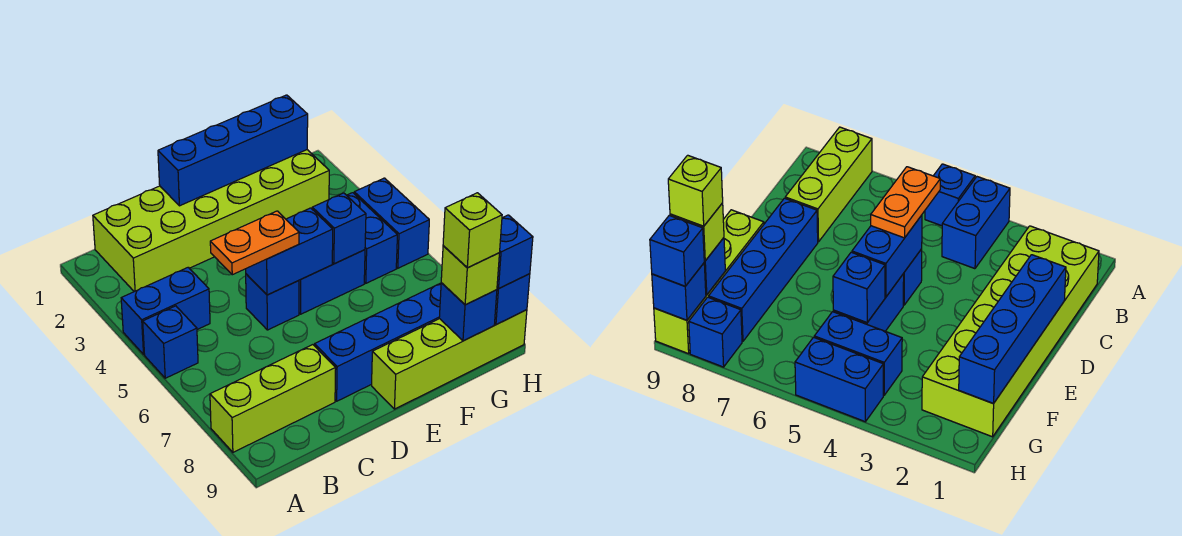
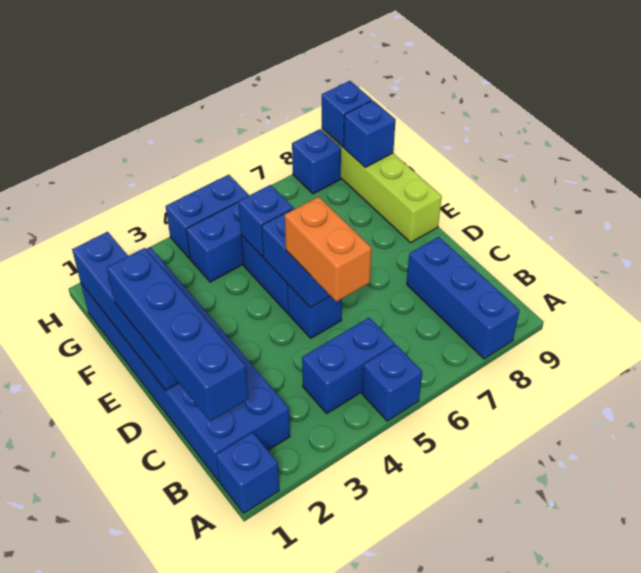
blue 1x2 brick [121,267,210,354] -> blue 1x2 brick turned to [302,318,395,413]
lime 1x3 brick [210,345,336,452] -> blue 1x3 brick [407,237,520,359]
lime 2x6 brick [93,150,329,292] -> blue 2x6 brick [81,247,290,481]
orange 1x2 plate [210,211,299,275] -> orange 1x2 brick [285,197,372,302]
blue 1x4 brick [314,283,441,401] -> blue 1x4 brick moved to [107,248,249,422]
lime 1x1 brick [441,246,499,305] -> none
lime 1x1 brick [443,193,502,268] -> none
blue 1x1 brick [497,215,533,289] -> blue 1x1 brick moved to [216,432,279,513]

